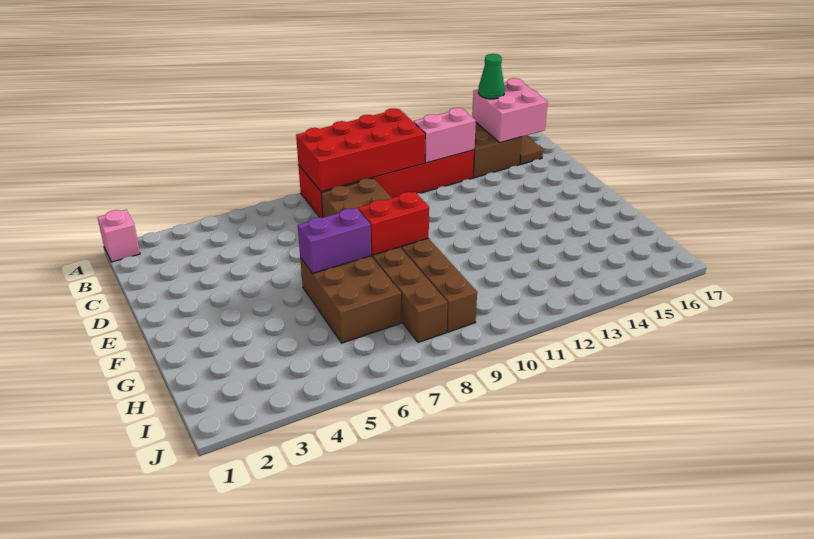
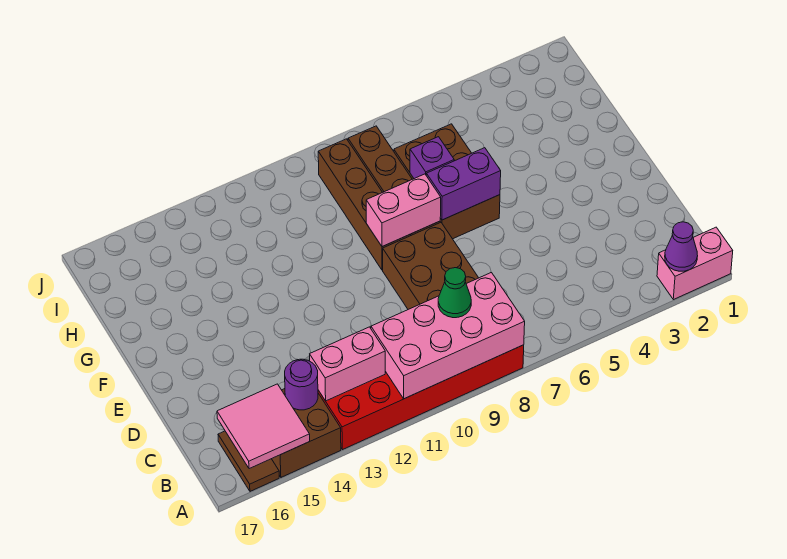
pink 1x1 brick [97,210,140,262] -> pink 1x2 brick [657,227,733,300]
none -> purple 1x1 cone [665,222,698,271]
red 2x4 brick [296,108,425,192] -> pink 2x4 brick [371,273,525,399]
pink 2x2 brick [472,78,548,143] -> pink 2x2 tile [217,384,310,469]
green 1x1 cone [478,54,505,99] -> green 1x1 cone moved to [438,268,471,318]
none -> purple 1x1 round brick [285,359,318,410]
red 1x2 brick [358,192,429,255] -> pink 1x2 brick [366,174,441,247]
none -> purple 1x1 brick [410,137,454,179]

